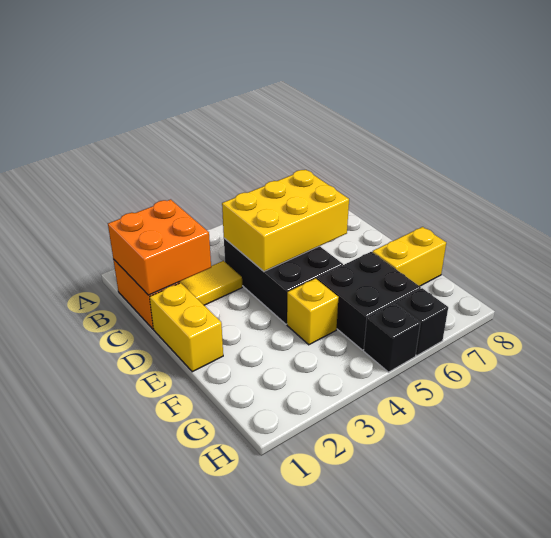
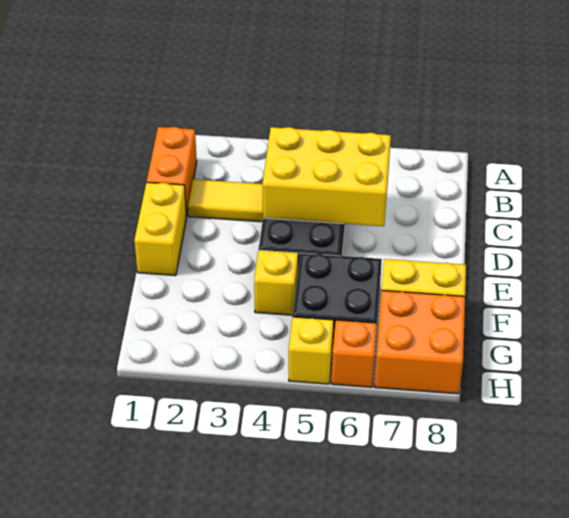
orange 2x2 brick [108,199,211,295] -> orange 2x2 brick moved to [375,291,465,394]
black 1x1 brick [364,303,420,372] -> yellow 1x1 brick [289,317,334,384]
black 1x1 brick [396,288,448,356] -> orange 1x1 brick [332,320,377,387]

